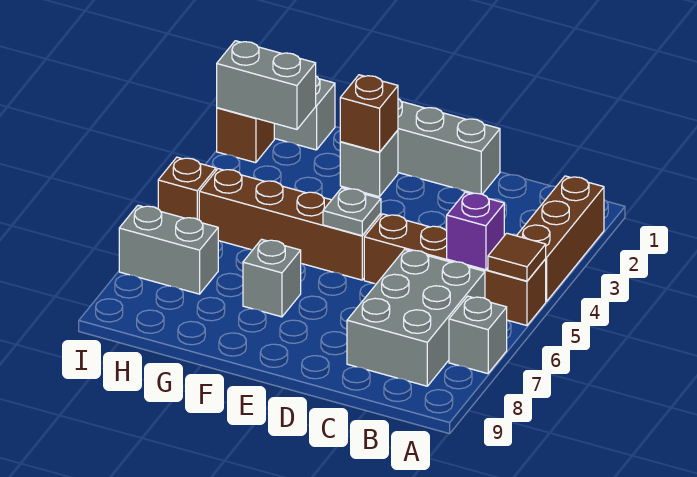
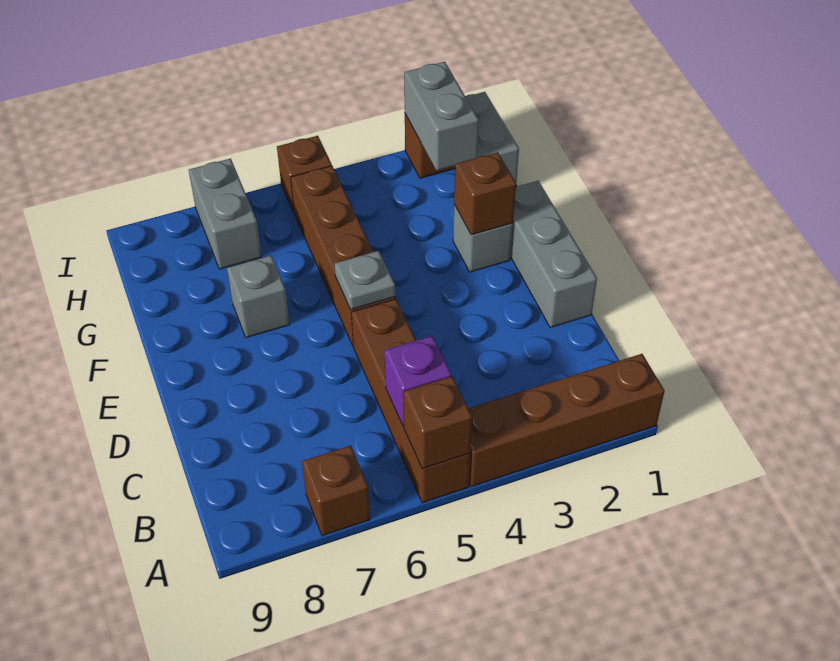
brown 1x3 brick [517,176,604,302] -> brown 1x4 brick [469,354,665,487]
brown 1x1 tile [488,233,546,281] -> brown 1x1 brick [403,376,472,469]
grey 1x1 brick [449,296,507,374] -> brown 1x1 brick [302,446,370,536]
grey 2x3 brick [347,249,485,386] -> none

